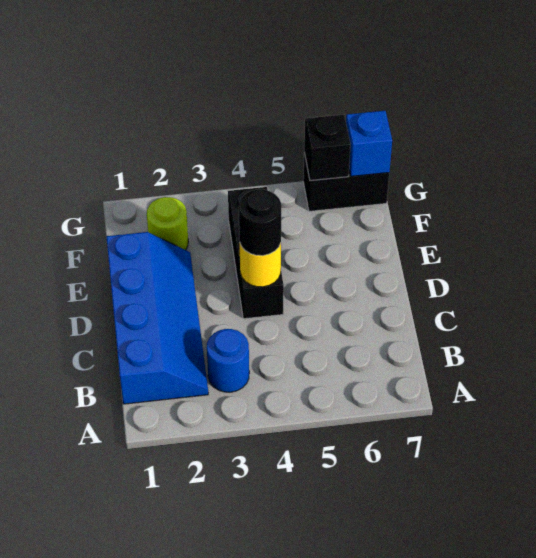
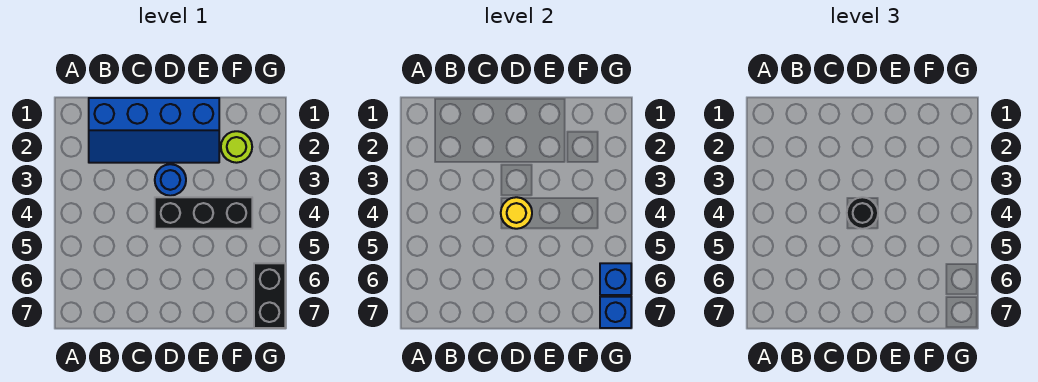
blue 1x1 round brick [207,329,249,392] -> blue 1x1 round brick moved to [155,164,186,196]
black 1x1 brick [304,115,351,181] -> blue 1x1 brick [600,263,631,295]

